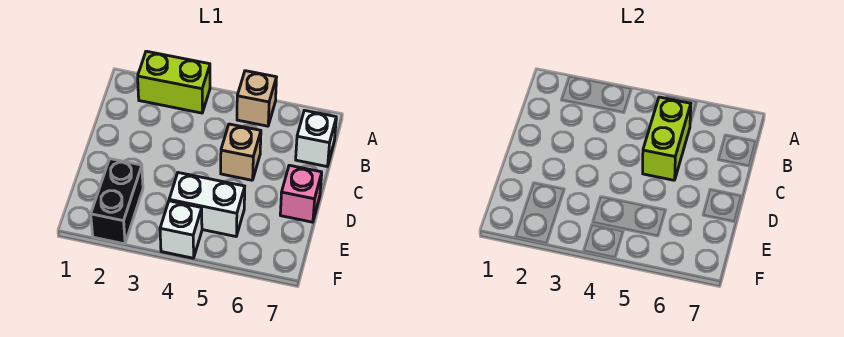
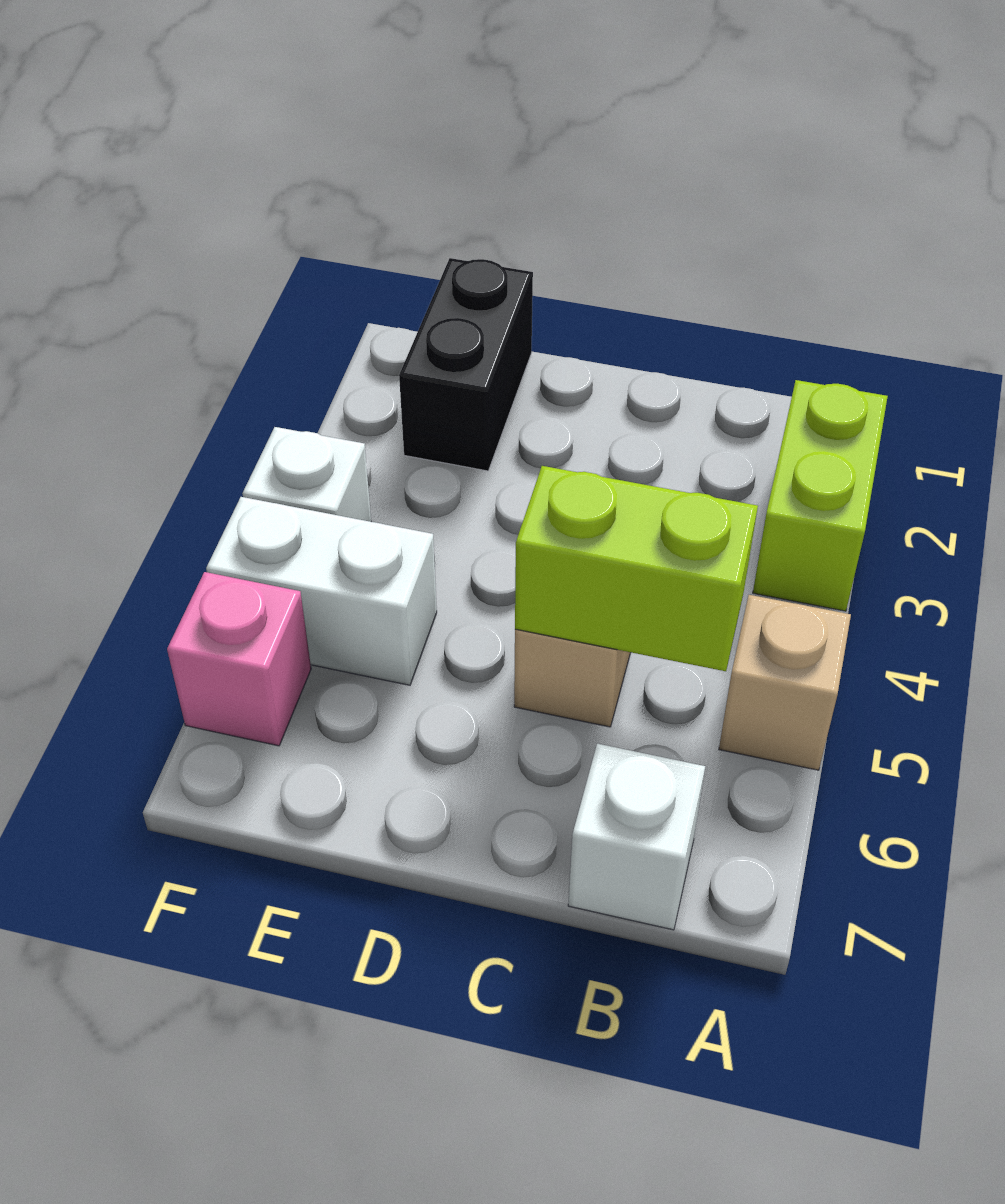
pink 1x1 brick [280,165,322,222] -> pink 1x1 brick moved to [167,572,311,746]
black 1x2 brick [91,159,143,244] -> black 1x2 brick turned to [399,258,533,471]
white 1x2 brick [169,173,245,236] -> white 1x2 brick turned to [206,497,437,685]

